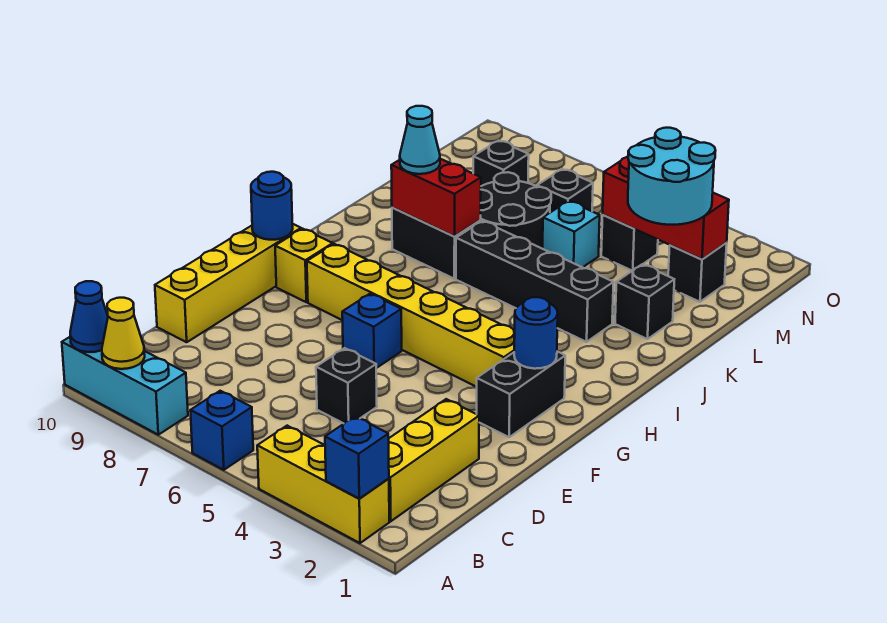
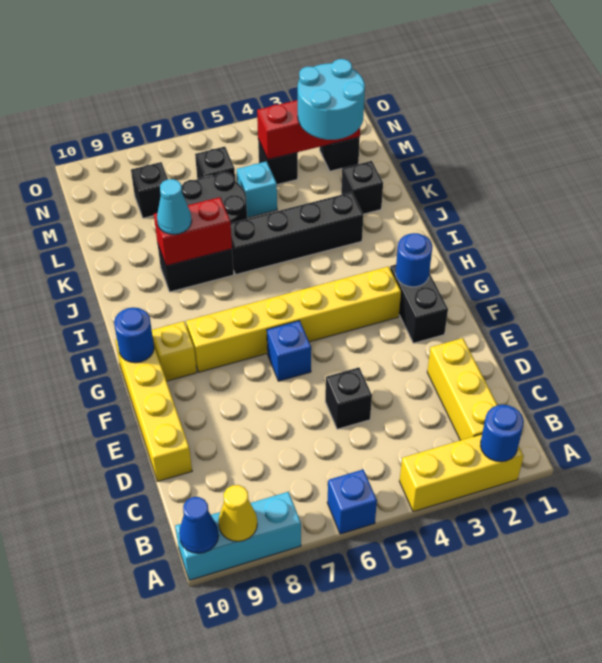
blue 1x1 brick [325,416,389,499] -> blue 1x1 round brick [480,405,524,462]

